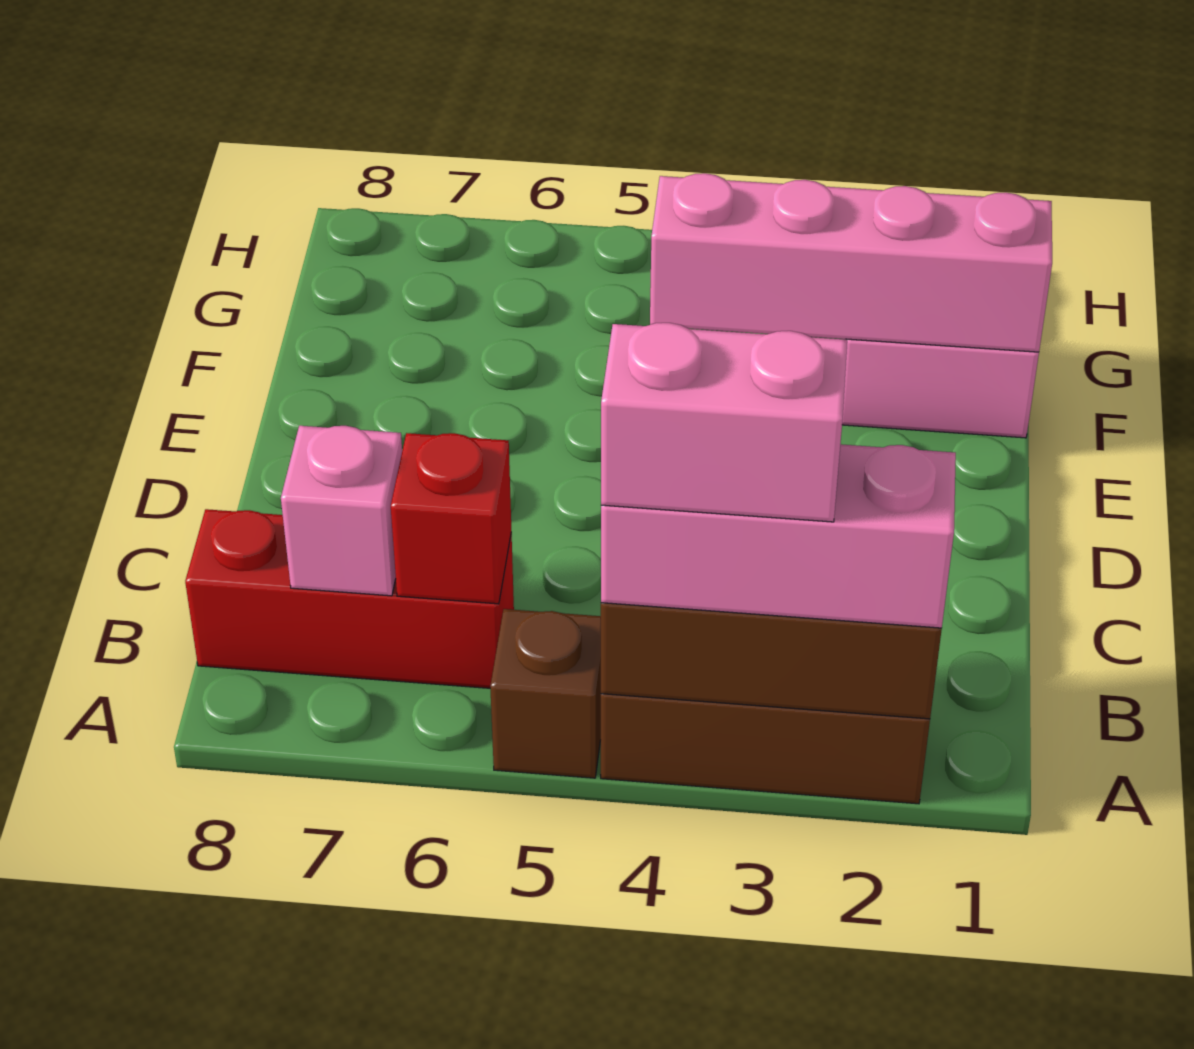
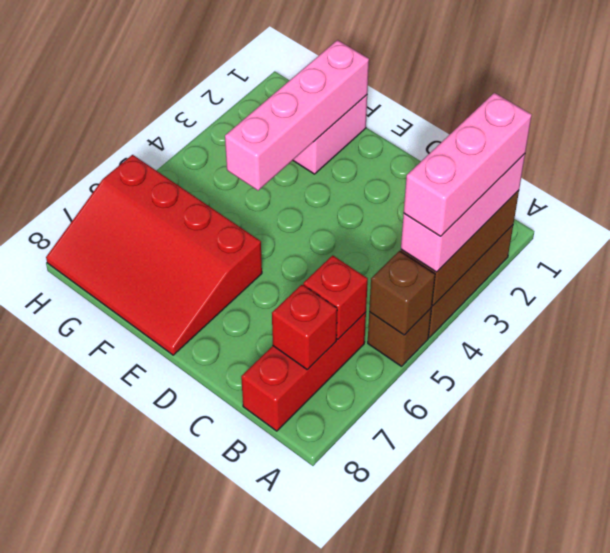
pink 1x2 brick [601,323,847,522] -> pink 1x3 brick [404,93,532,236]
none -> brown 1x1 brick [369,251,435,335]
pink 1x1 brick [281,426,402,596] -> red 1x1 brick [272,285,337,370]
none -> red 3x4 slope [46,155,262,355]

